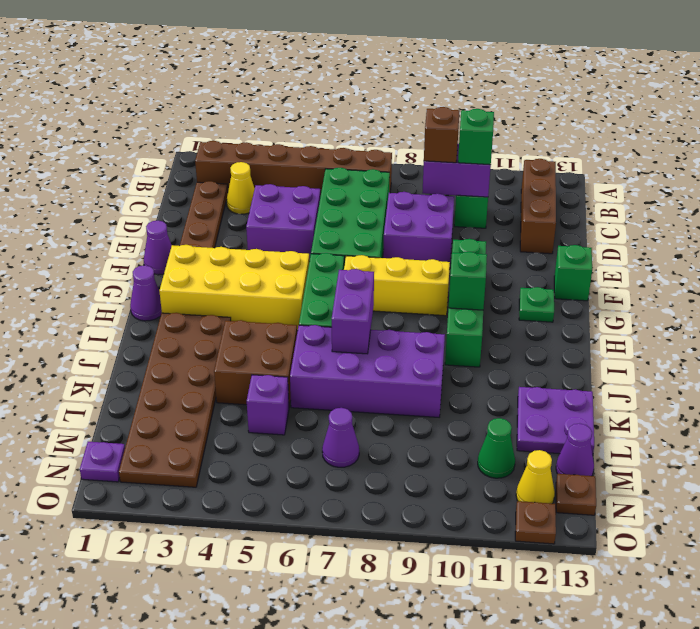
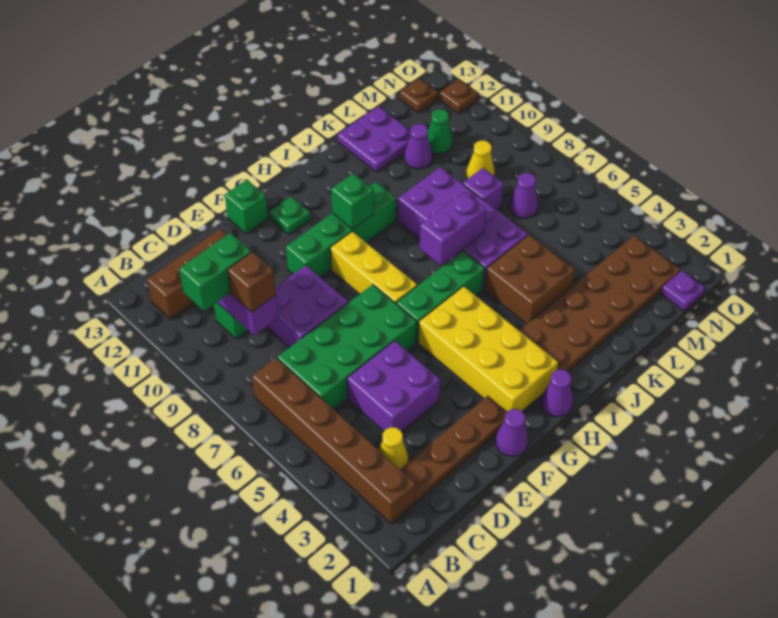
green 1x1 brick [458,109,494,165] -> green 1x2 brick [179,233,251,311]
purple 1x1 brick [247,375,289,435] -> purple 1x1 brick moved to [463,168,504,210]
purple 1x1 cone [556,423,594,476] -> purple 1x1 cone moved to [405,124,432,169]
yellow 1x1 cone [516,450,555,504] -> yellow 1x1 cone moved to [467,141,495,179]

